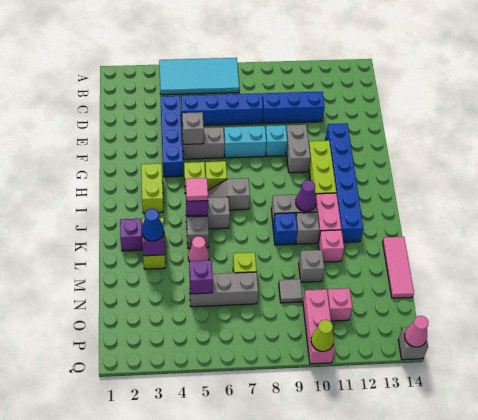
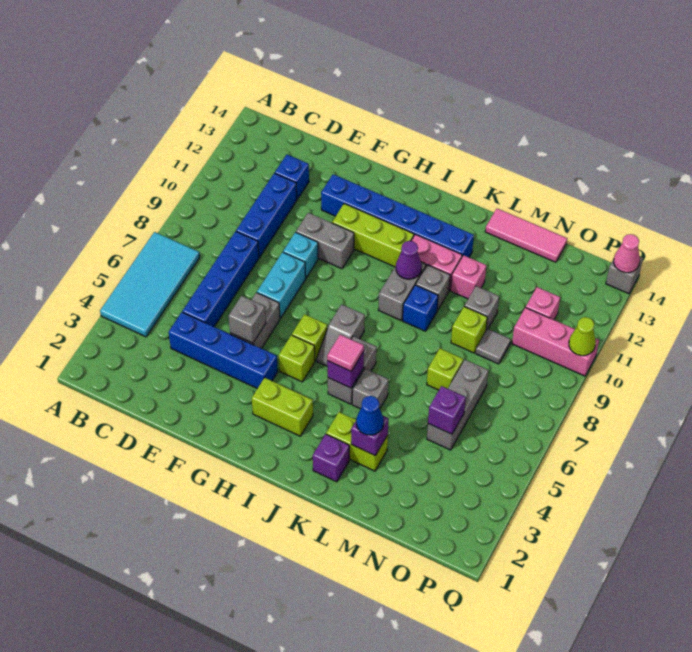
none -> blue 1x1 brick [275,155,309,199]
pink 1x1 cone [188,236,209,261] -> none
none -> lime 1x1 brick [451,307,487,353]

